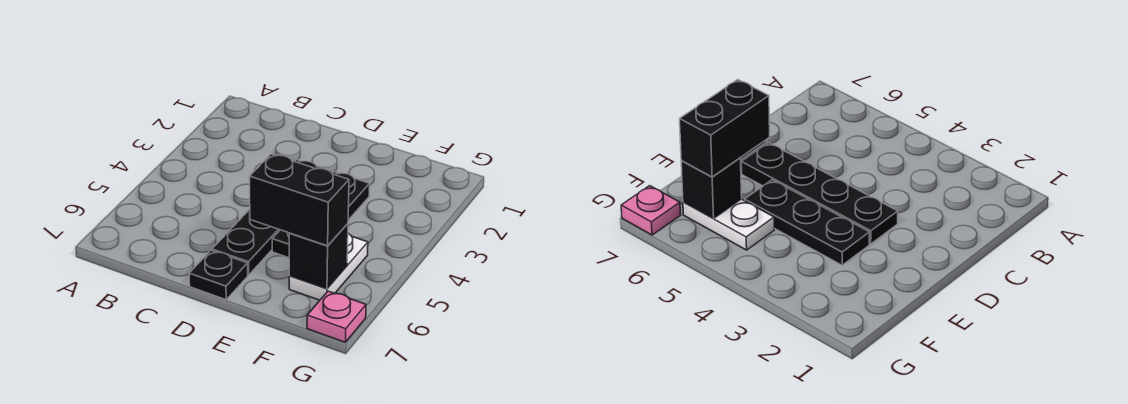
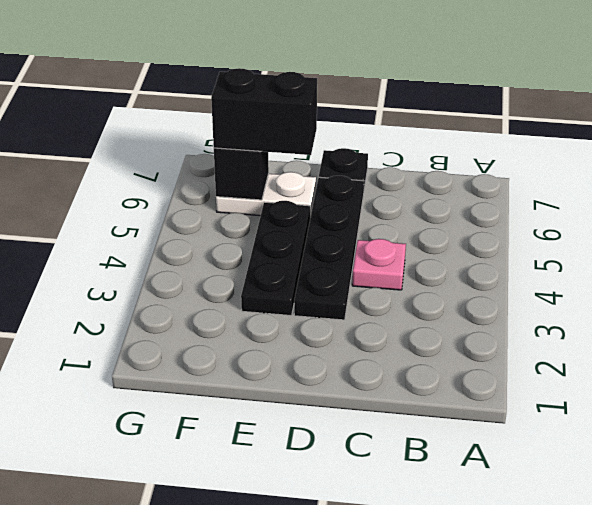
white 1x2 plate [289,234,368,300] -> white 1x2 plate turned to [216,172,316,217]
pink 1x1 plate [307,291,366,342] -> pink 1x1 plate moved to [352,239,406,290]

